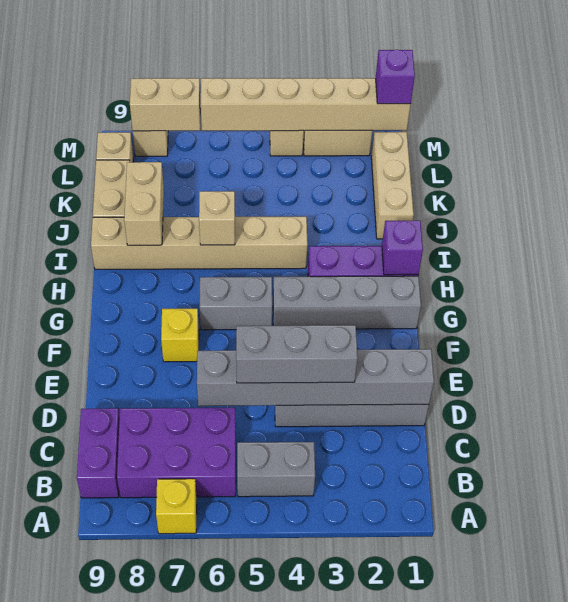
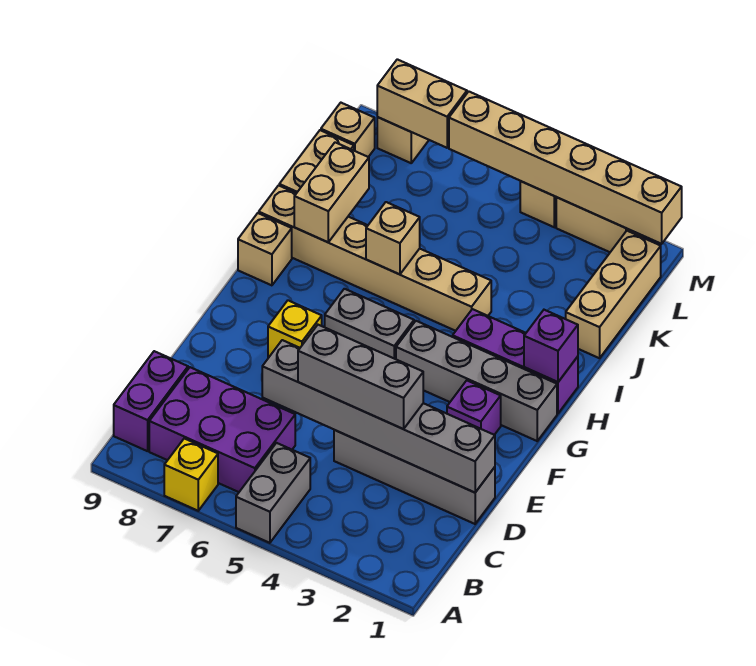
grey 1x2 brick [237,442,315,497] -> grey 1x2 brick turned to [236,443,310,543]
none -> tan 1x1 brick [238,213,292,285]
purple 1x1 brick [376,50,415,104] -> purple 1x1 brick moved to [447,380,501,435]

